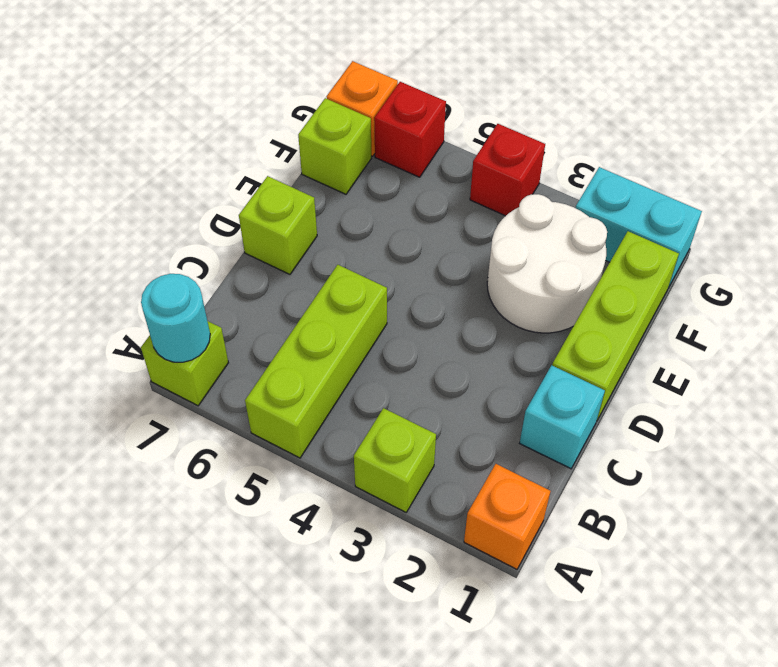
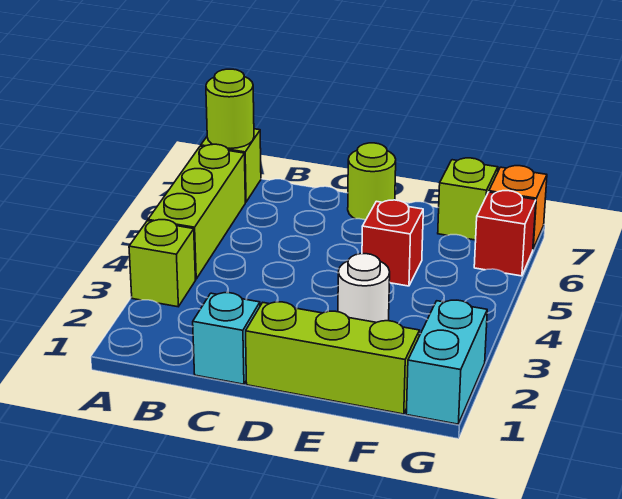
orange 1x1 brick [464,464,550,569] -> none
lime 1x3 brick [245,265,387,458] -> lime 1x3 brick turned to [148,144,245,279]
cyan 1x1 round brick [141,274,210,362] -> lime 1x1 round brick [206,69,254,148]
lime 1x1 brick [239,176,317,274] -> lime 1x1 round brick [348,143,396,220]
white 2x2 round brick [487,194,607,333] -> white 1x1 round brick [338,254,390,323]
red 1x1 brick [470,124,545,216] -> red 1x1 brick moved to [362,200,423,286]

